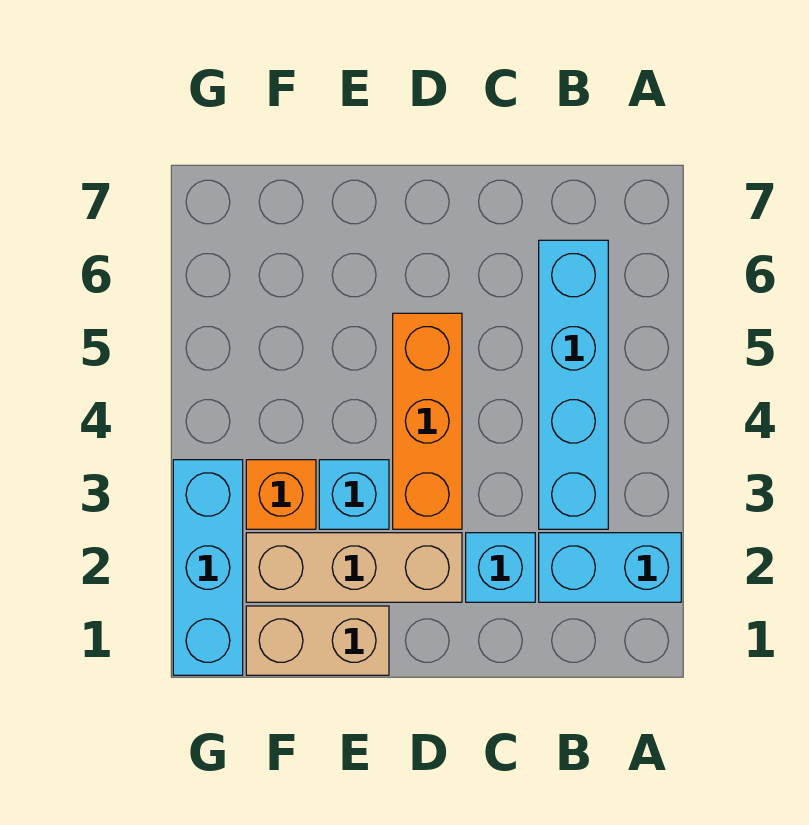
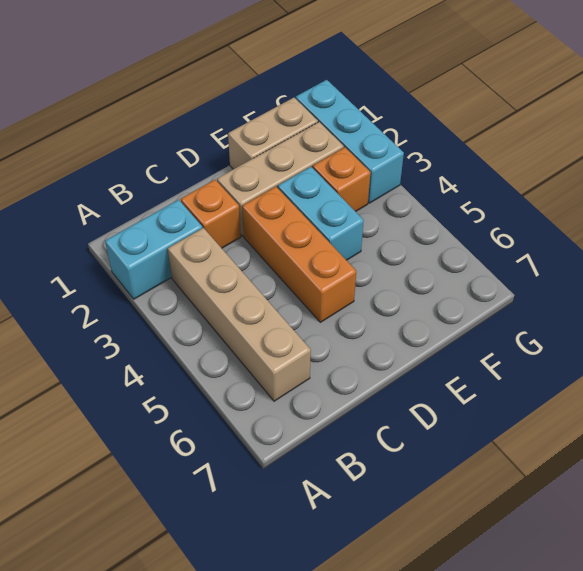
cyan 1x4 brick [539,240,608,529] -> tan 1x4 brick [168,228,311,401]
cyan 1x1 brick [466,533,535,602] -> orange 1x1 brick [181,180,241,248]
cyan 1x1 brick [319,460,389,529] -> cyan 1x2 brick [278,167,364,260]

